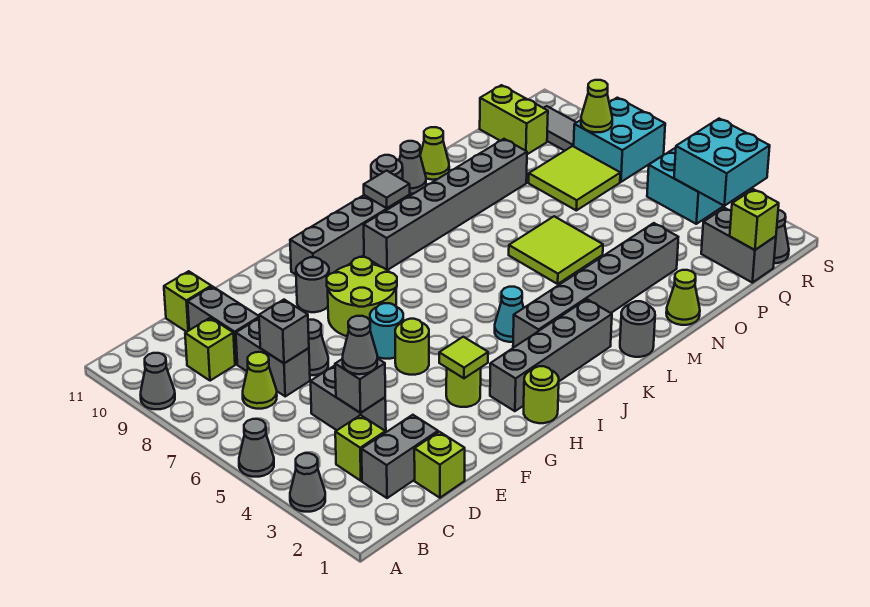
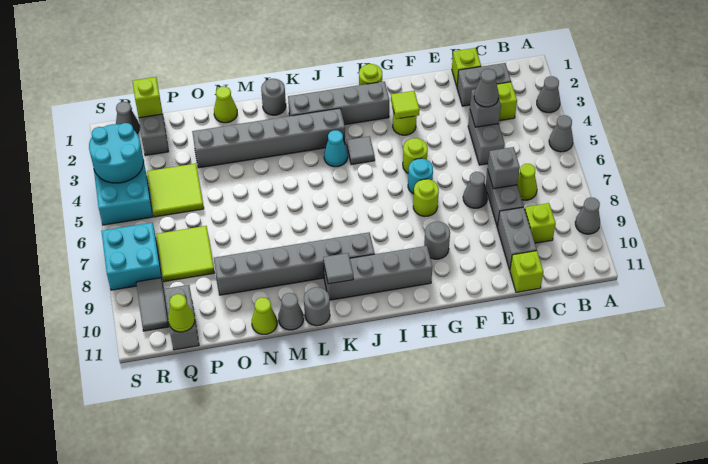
lime 2x2 round brick [327,257,397,336] -> lime 1x1 round brick [413,179,439,217]
none -> grey 1x1 tile [347,136,375,165]
lime 2x2 tile [509,216,603,284] -> lime 2x2 tile moved to [147,163,204,217]
lime 1x2 brick [480,85,548,154] -> grey 1x2 brick [164,285,199,350]
cyan 2x2 brick [674,119,770,206] -> cyan 2x2 round brick [89,123,144,183]
lime 1x1 cone [581,80,612,132] -> lime 1x1 cone moved to [168,294,195,332]

